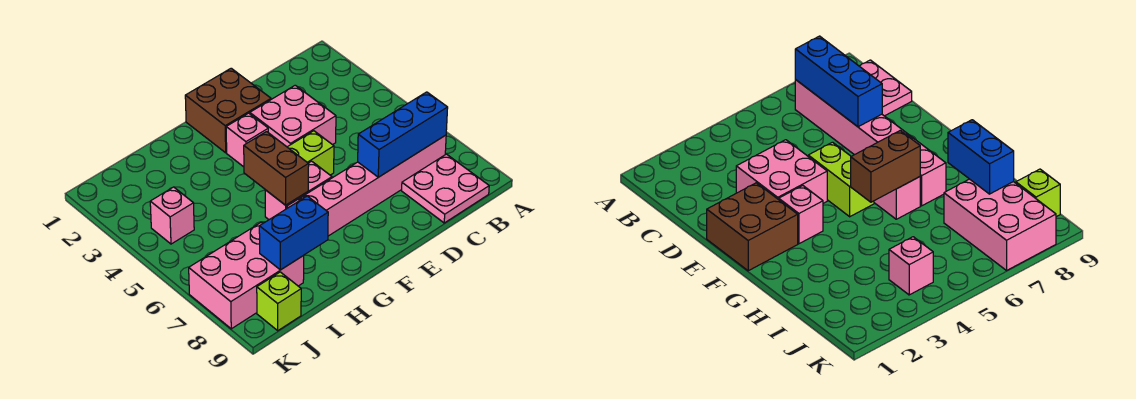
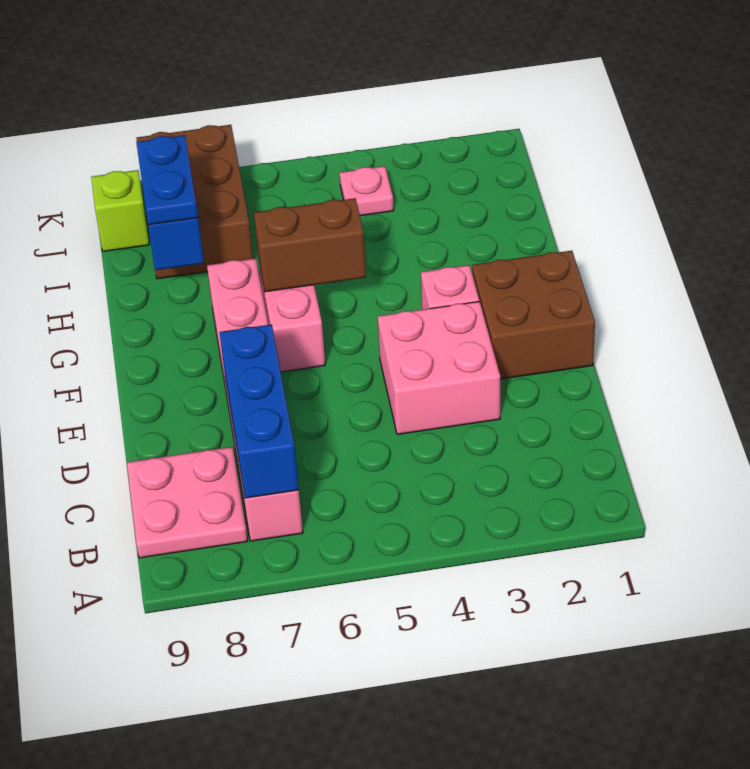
lime 1x2 brick [288,131,334,175] -> none
none -> blue 1x2 plate [136,135,198,225]
pink 2x3 brick [189,222,304,329] -> brown 2x3 brick [136,125,253,279]
pink 1x1 brick [150,187,194,244] -> pink 1x1 plate [340,166,394,216]

